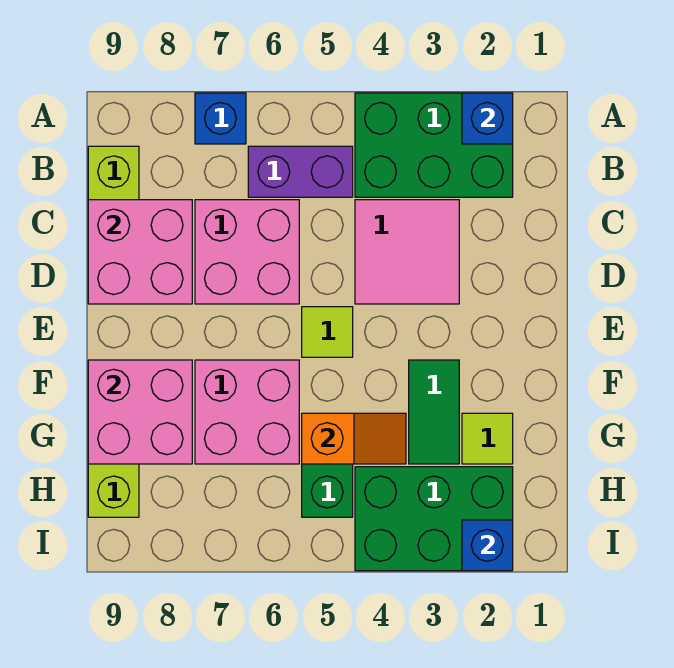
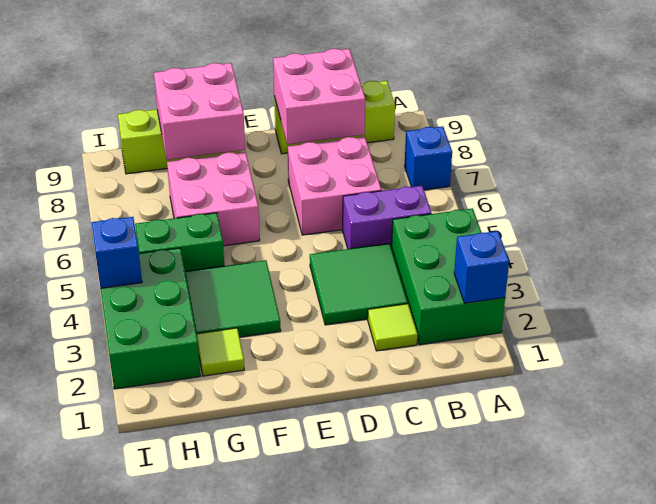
purple 1x2 brick [248,146,353,197] -> purple 1x2 brick turned to [343,186,431,249]
pink 2x2 tile [355,200,459,304] -> green 2x2 tile [310,243,408,325]
lime 1x1 tile [302,307,353,357] -> lime 1x1 tile moved to [368,304,417,351]
green 1x2 tile [409,360,459,464] -> green 2x2 tile [185,260,281,337]
orange 1x2 slope [302,413,406,464] -> none
blue 1x1 brick [462,520,513,571] -> blue 1x1 brick moved to [91,217,142,288]

